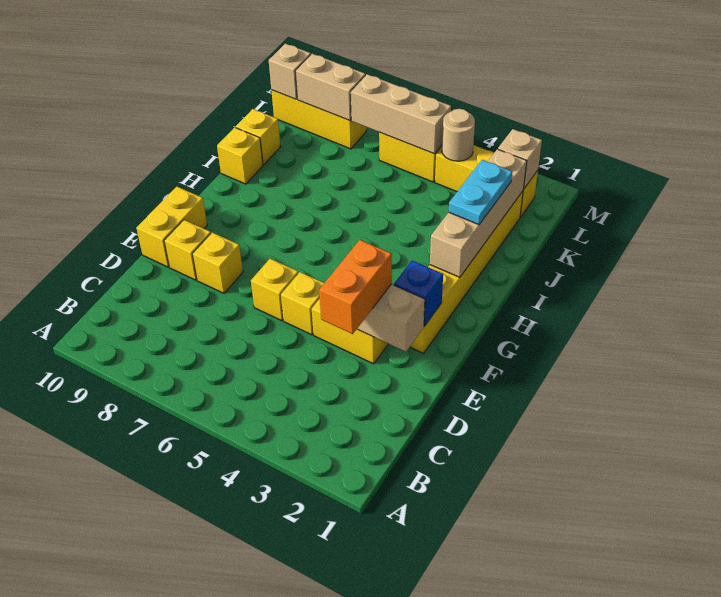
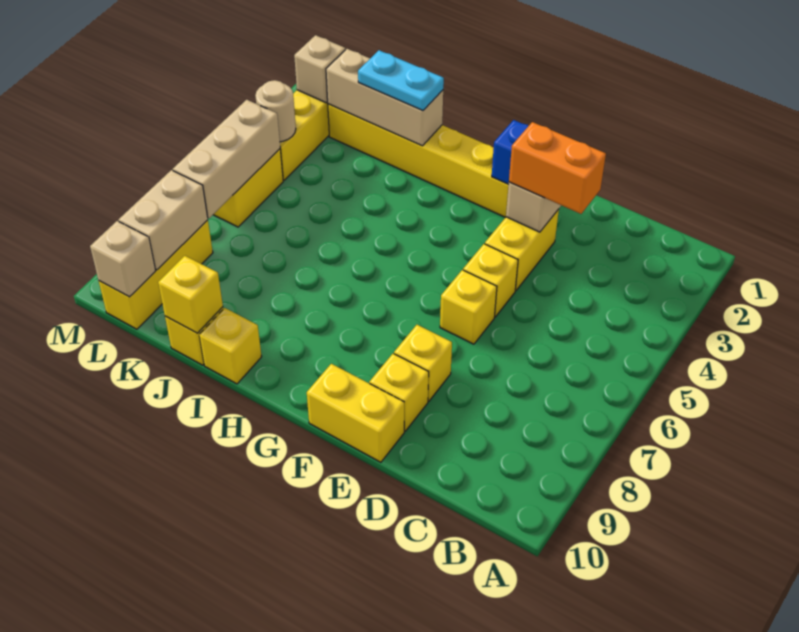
tan 1x4 brick [430,149,527,277] -> tan 1x3 brick [326,49,443,146]
none -> yellow 1x1 brick [158,256,223,333]

